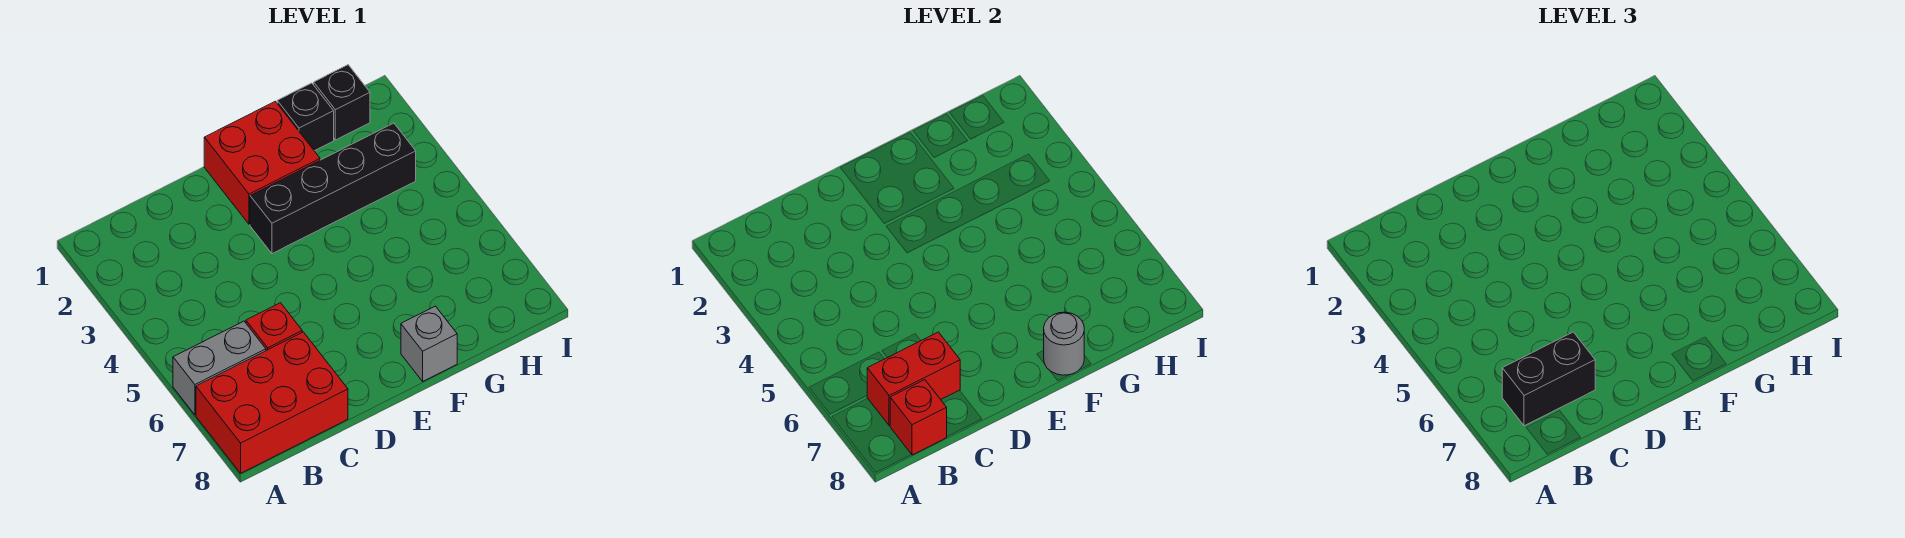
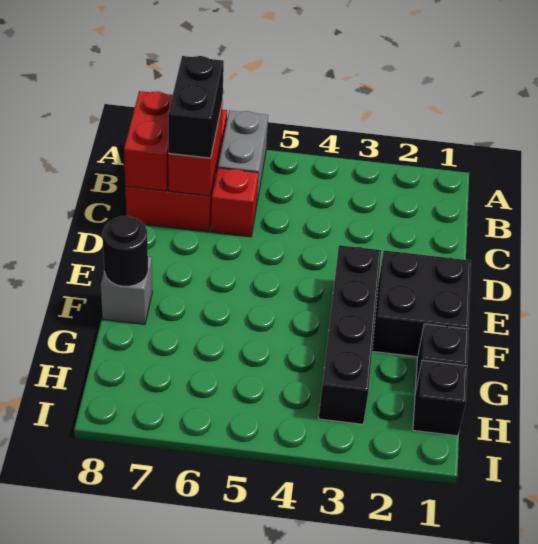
red 1x1 brick [890,380,947,455] -> red 1x2 brick [124,91,173,191]
red 2x2 brick [204,101,320,224] -> black 2x2 brick [372,250,471,357]
grey 1x1 round brick [1044,312,1084,375] -> black 1x1 round brick [103,216,148,286]

